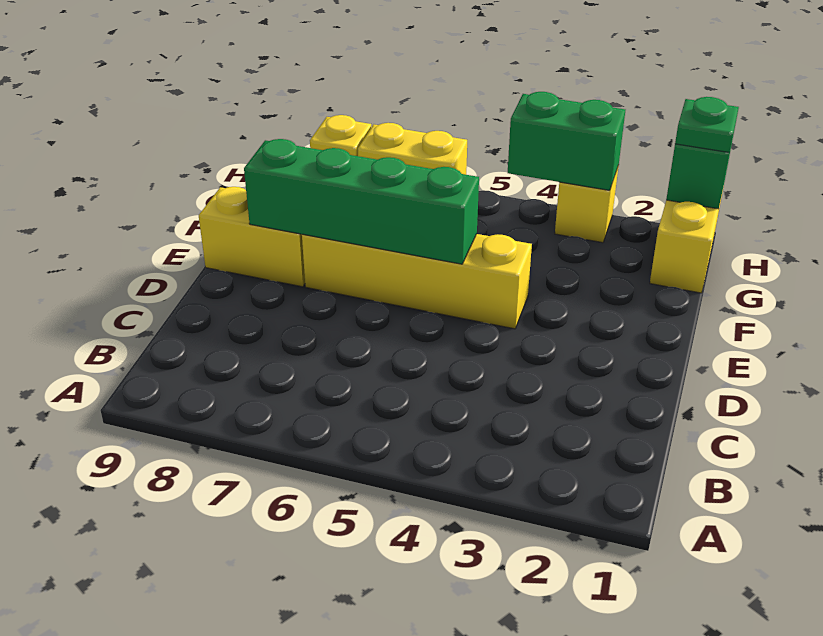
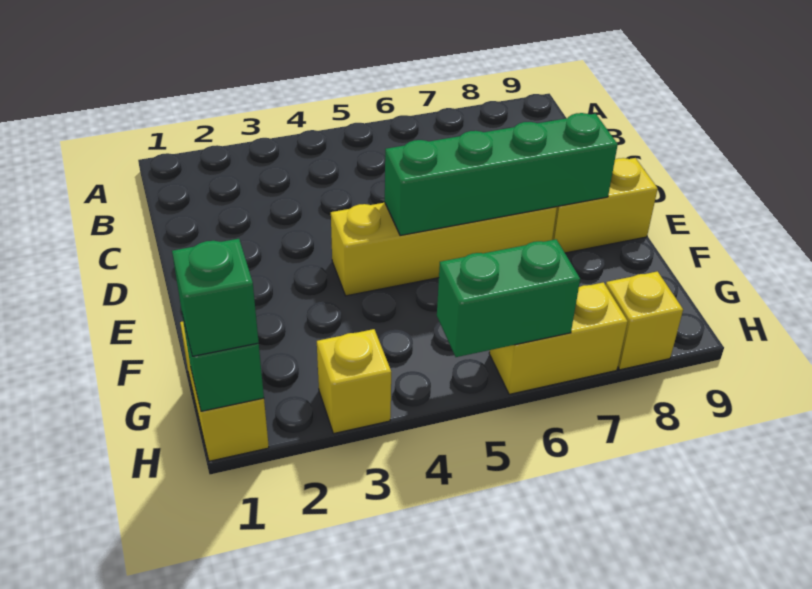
green 1x1 plate [675,97,739,152] -> green 1x1 brick [172,239,259,356]
green 1x2 brick [508,92,625,190] -> green 1x2 brick moved to [437,239,580,357]

